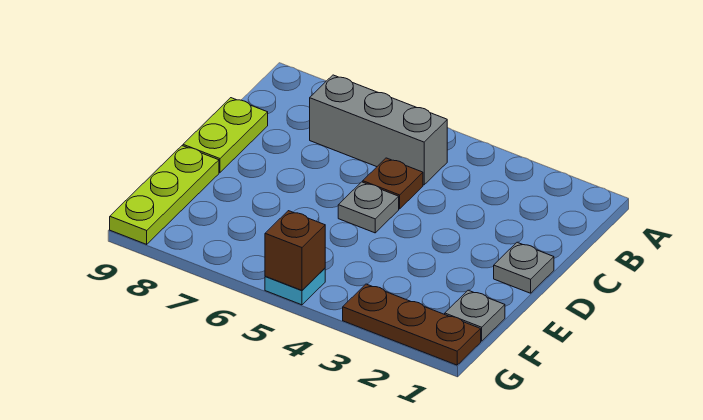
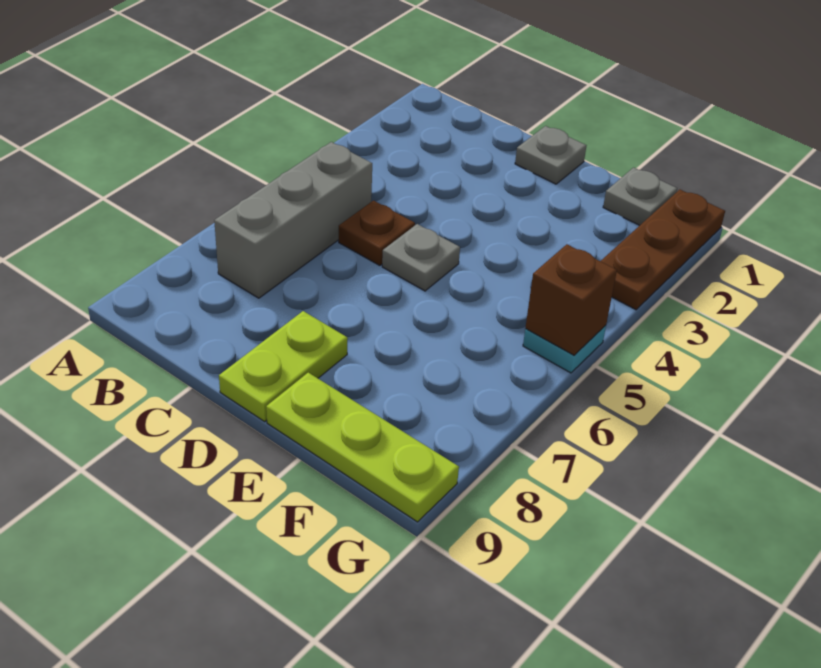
lime 1x2 plate [183,98,268,172] -> lime 1x2 plate turned to [219,311,348,422]

